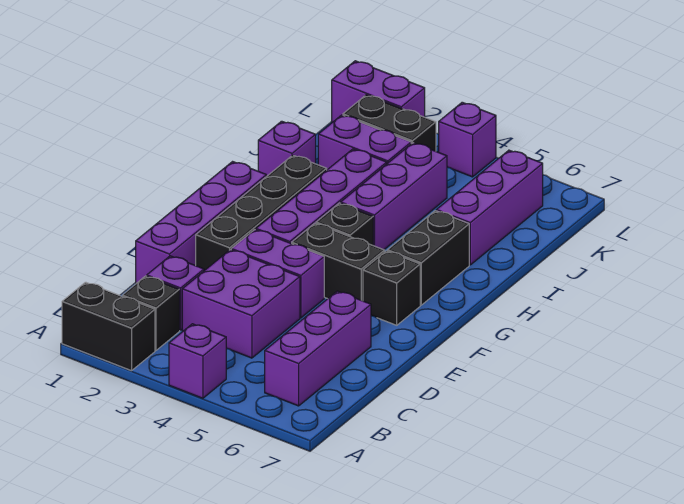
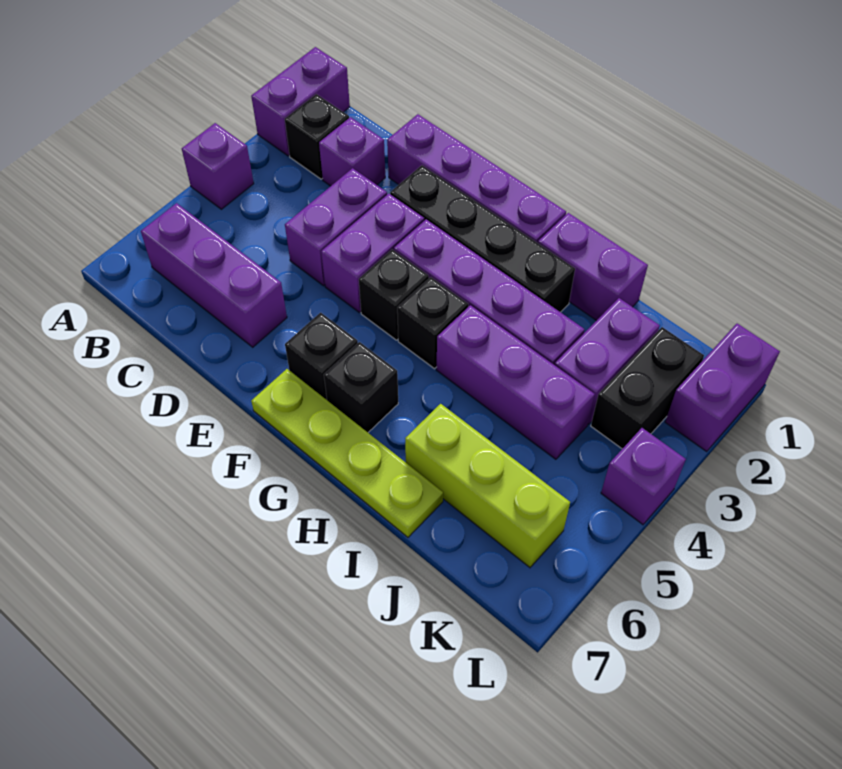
black 1x2 brick [62,282,155,371] -> purple 1x2 brick [251,47,350,156]
purple 2x2 brick [182,250,300,358] -> purple 1x2 brick [285,168,387,286]
black 1x2 brick [292,223,385,301] -> black 1x1 brick [359,249,429,340]
none -> lime 1x4 plate [251,369,443,537]
black 1x2 brick [387,211,469,305] -> black 1x1 brick [324,342,398,432]
purple 1x1 brick [258,121,316,177] -> purple 1x2 brick [538,213,648,321]
purple 1x3 brick [436,150,543,265] -> lime 1x3 brick [405,404,570,567]

